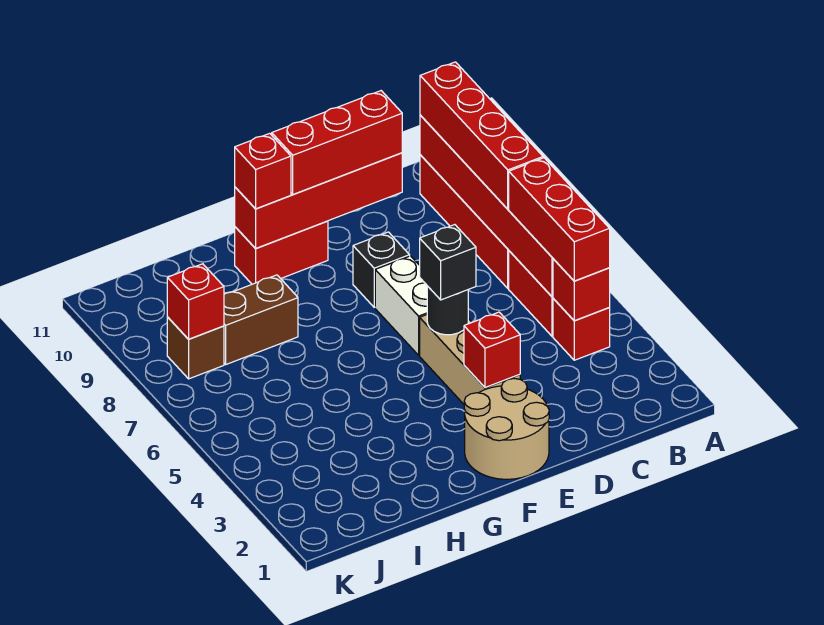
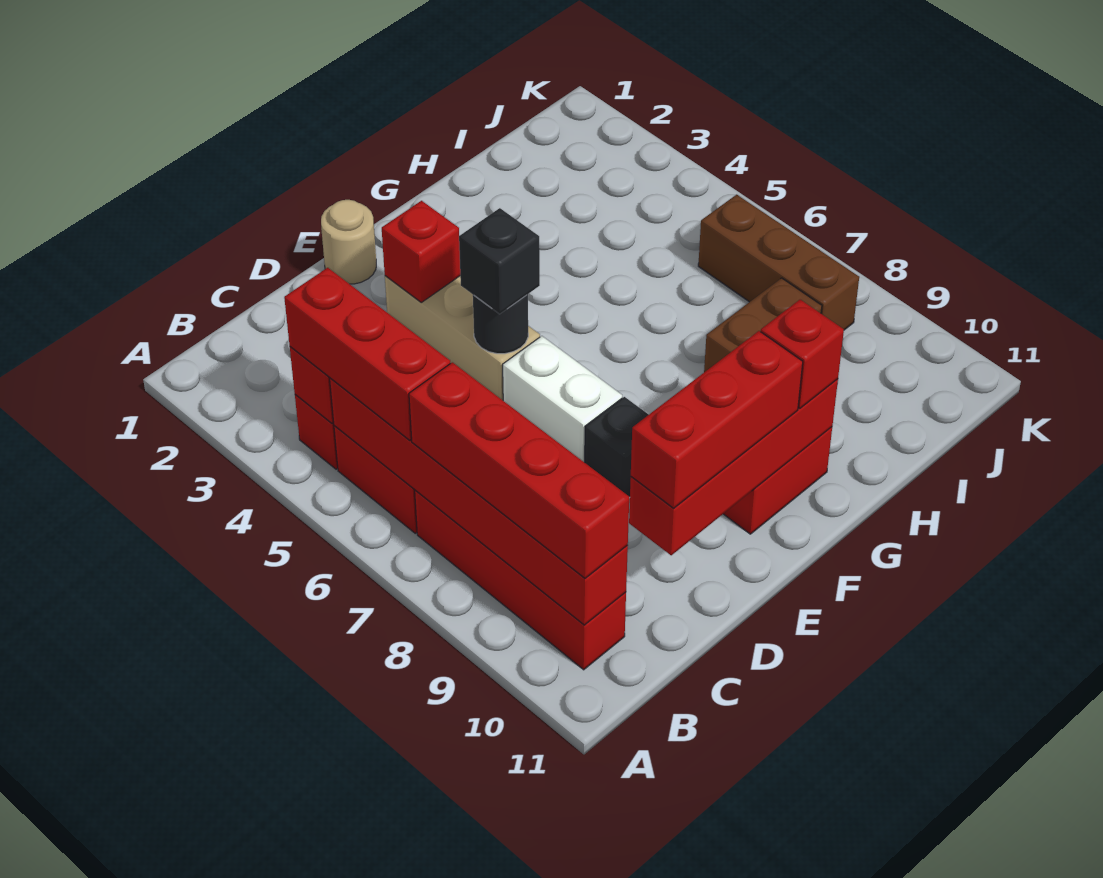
tan 2x2 round brick [464,379,549,479] -> tan 1x1 round brick [321,200,376,284]
brown 1x1 brick [167,317,224,379] -> brown 1x3 brick [698,194,859,330]
red 1x1 brick [167,264,224,339] -> none

